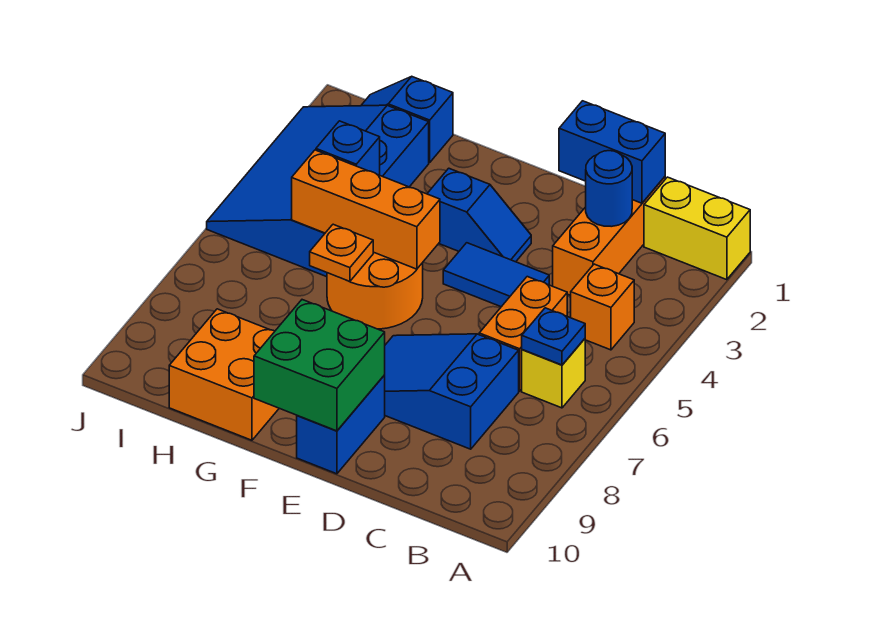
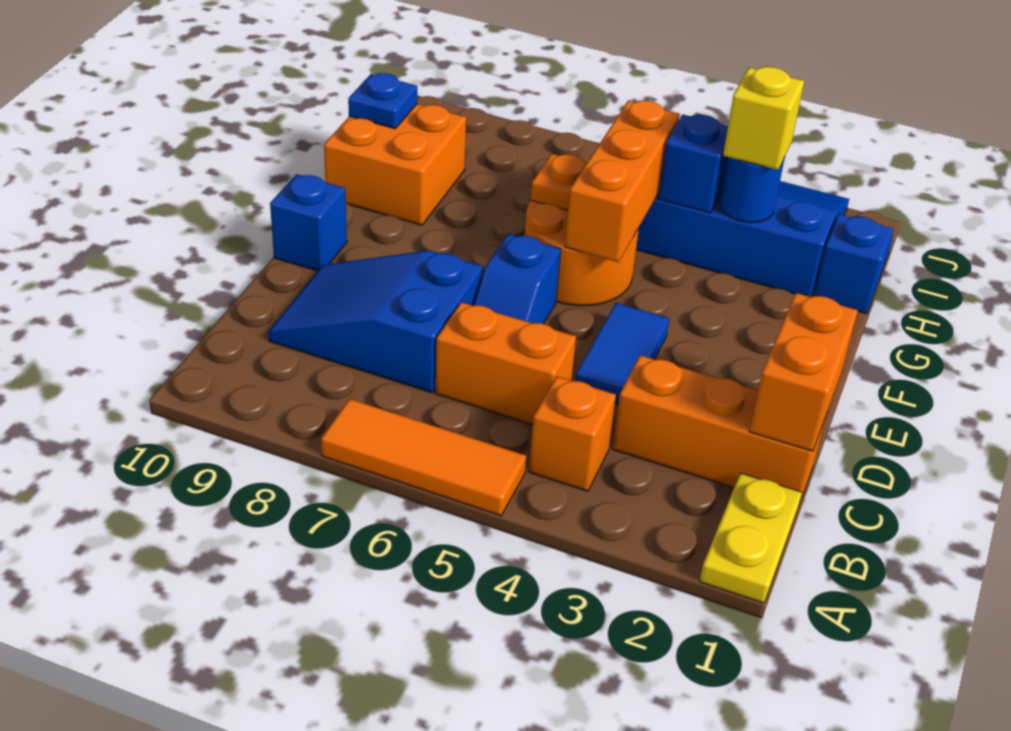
yellow 1x2 brick [644,177,750,280] -> yellow 1x2 plate [700,473,802,603]
none -> orange 1x3 tile [321,399,526,516]
yellow 1x1 brick [522,339,585,408] -> yellow 1x1 brick moved to [723,67,804,170]
blue 1x1 plate [522,308,585,365] -> blue 1x1 plate moved to [348,73,417,129]
blue 1x2 brick [559,101,665,203] -> orange 1x2 brick [749,293,858,451]
blue 1x1 round brick [586,151,632,227] -> blue 1x1 round brick moved to [720,157,785,223]
blue 2x3 slope [385,334,519,449] -> blue 2x3 slope turned to [268,251,482,393]
blue 1x2 slope [427,168,531,262] -> blue 1x2 slope moved to [473,234,561,324]
blue 1x2 brick [297,375,385,474] -> blue 1x1 brick [270,174,347,271]
green 2x2 brick [254,300,385,431] -> none

